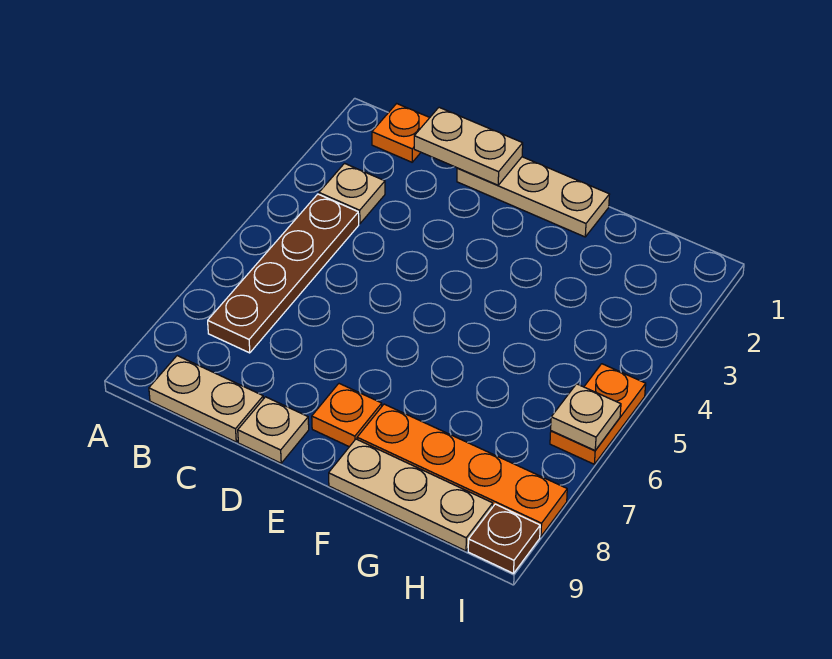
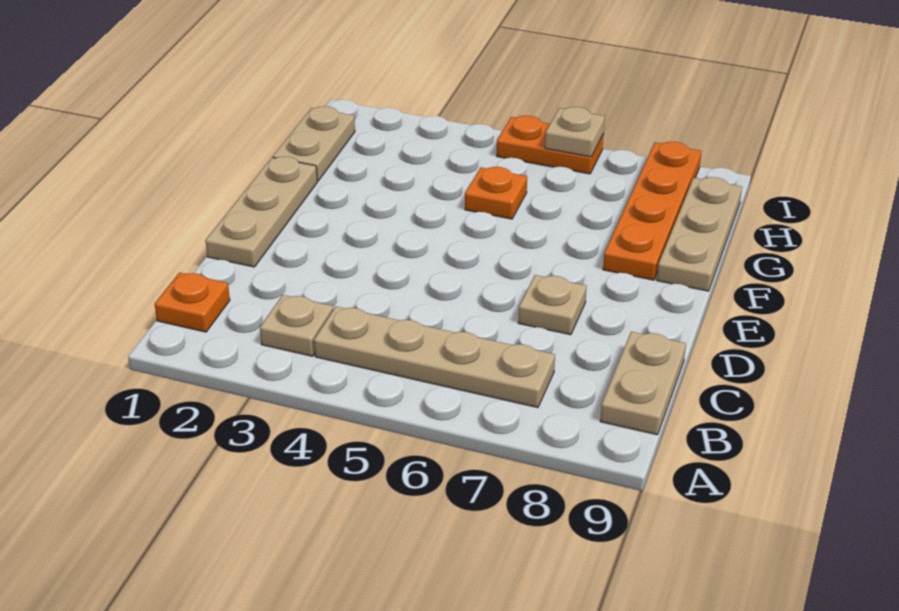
brown 1x4 plate [208,194,359,353] -> tan 1x4 plate [314,307,555,408]
tan 1x2 plate [414,107,523,185] -> tan 1x2 plate moved to [273,106,355,181]
tan 1x1 plate [238,397,309,463] -> tan 1x1 plate moved to [518,275,587,335]
orange 1x1 plate [312,384,382,447] -> orange 1x1 plate moved to [465,167,527,219]
brown 1x1 plate [468,504,540,573] -> none

